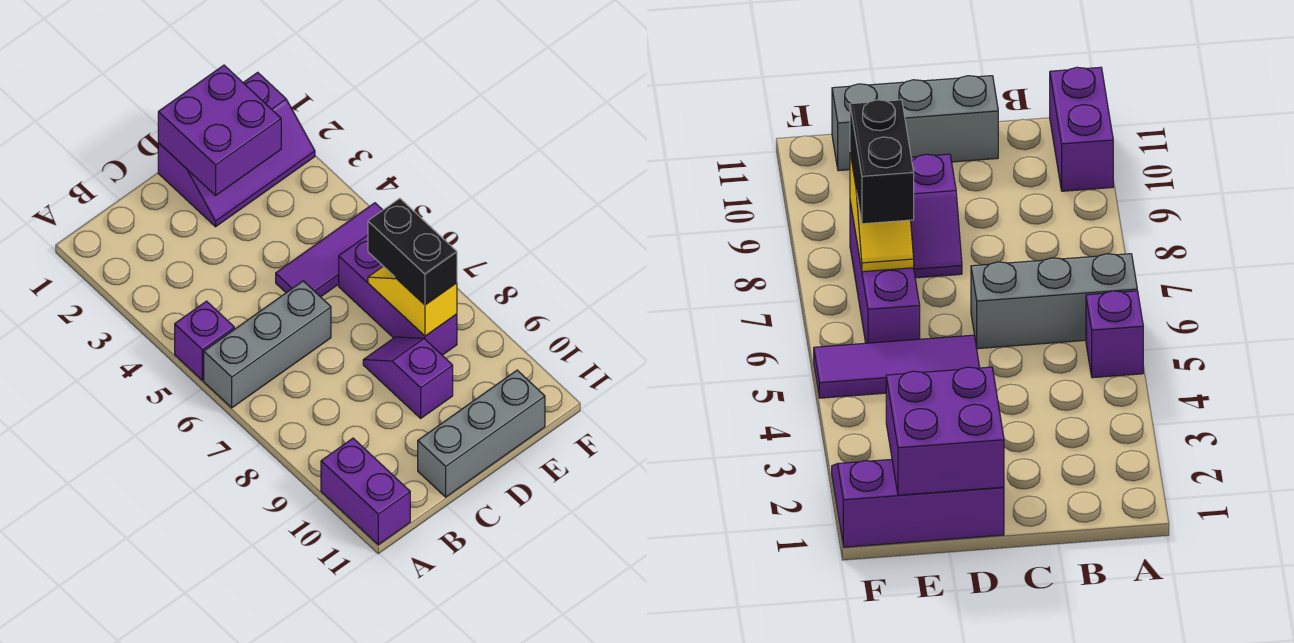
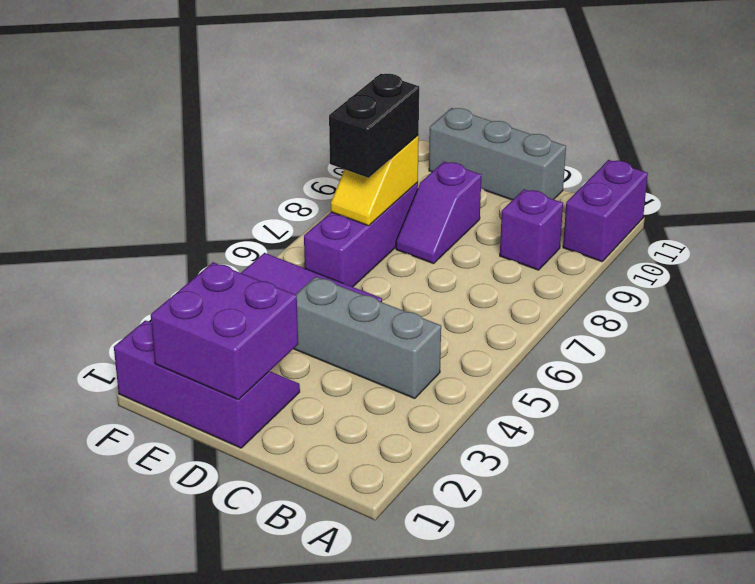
purple 1x1 brick [175,301,234,380] -> purple 1x1 brick moved to [500,189,563,270]
grey 1x3 brick [204,281,331,408] -> grey 1x3 brick moved to [294,277,441,398]

